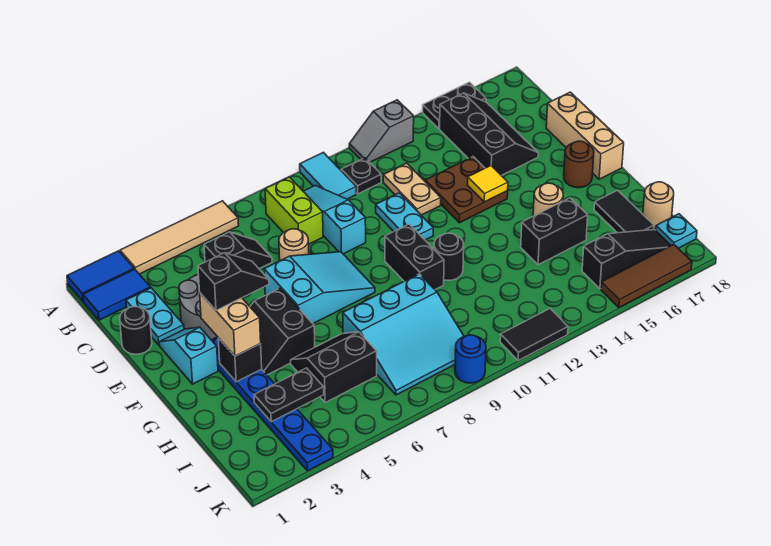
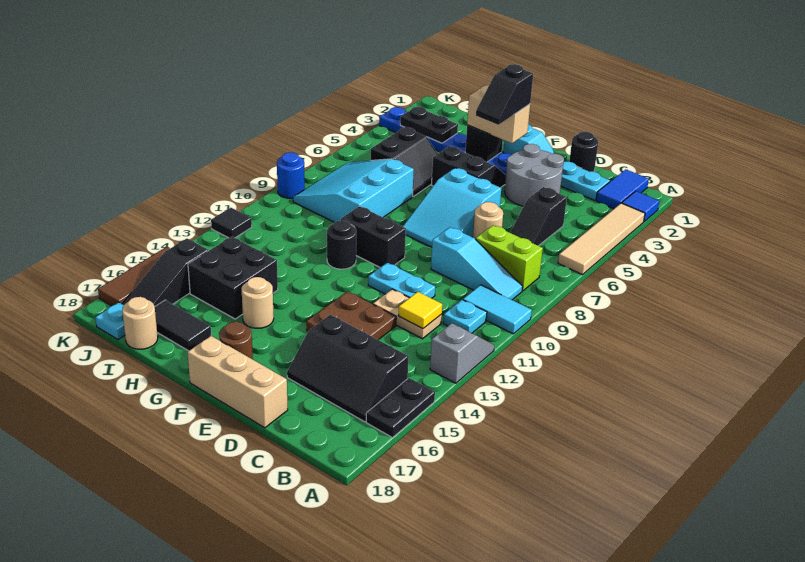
blue 1x2 tile [67,251,134,301] -> blue 1x1 tile [622,191,659,221]
black 1x1 plate [341,158,381,194] -> cyan 1x1 plate [443,300,487,333]
yellow 1x1 tile [467,166,508,202] -> yellow 1x1 tile moved to [399,292,442,329]
black 1x2 brick [521,198,588,265] -> black 2x2 brick [188,236,278,319]
black 1x2 plate [254,368,324,422] -> black 1x2 plate turned to [400,107,458,143]
black 1x2 tile [500,309,568,360] -> black 1x1 tile [211,208,252,238]

